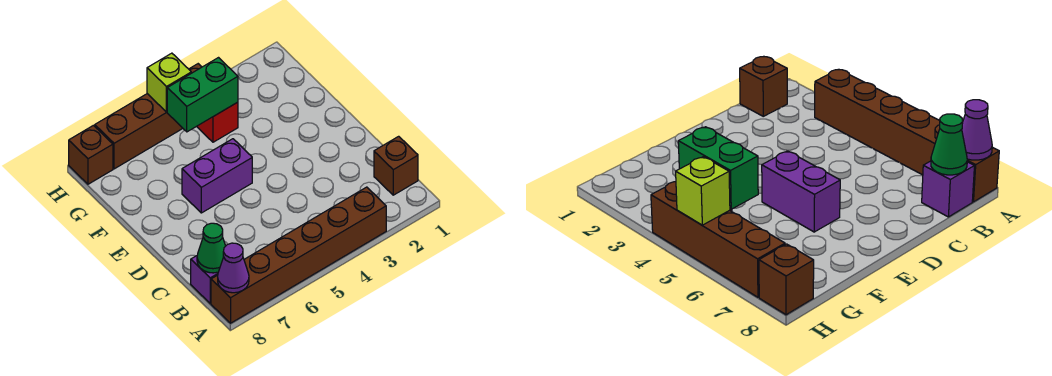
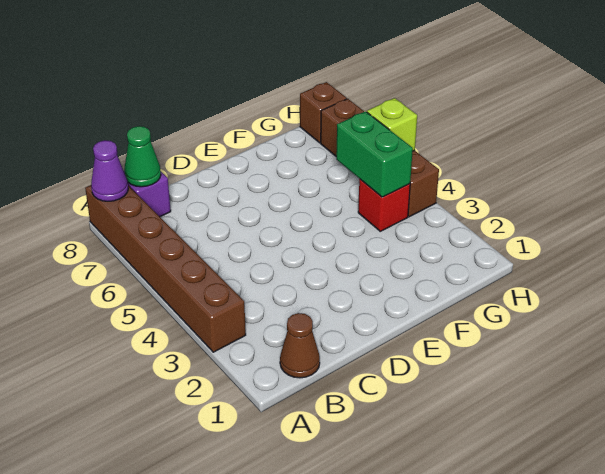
brown 1x1 brick [374,136,418,195] -> brown 1x1 cone [280,313,320,378]
purple 1x2 brick [182,139,252,213] -> none

